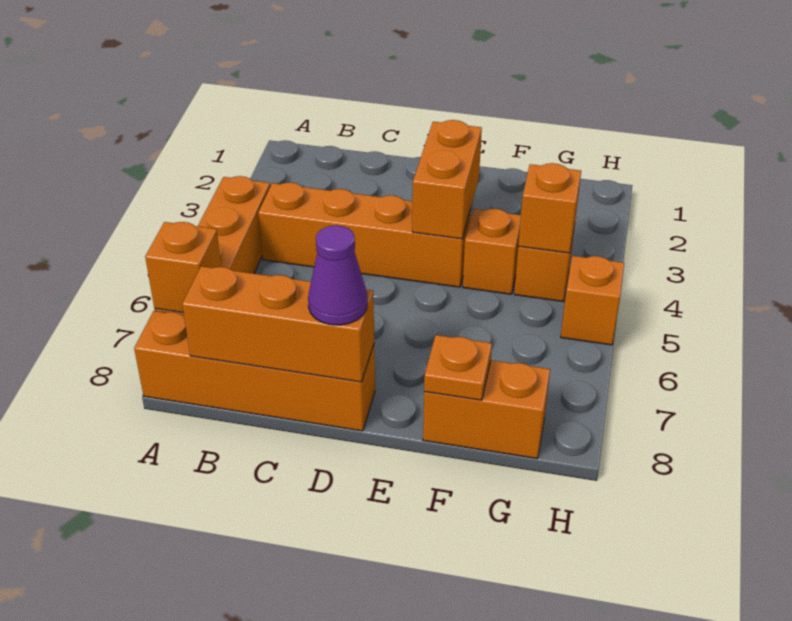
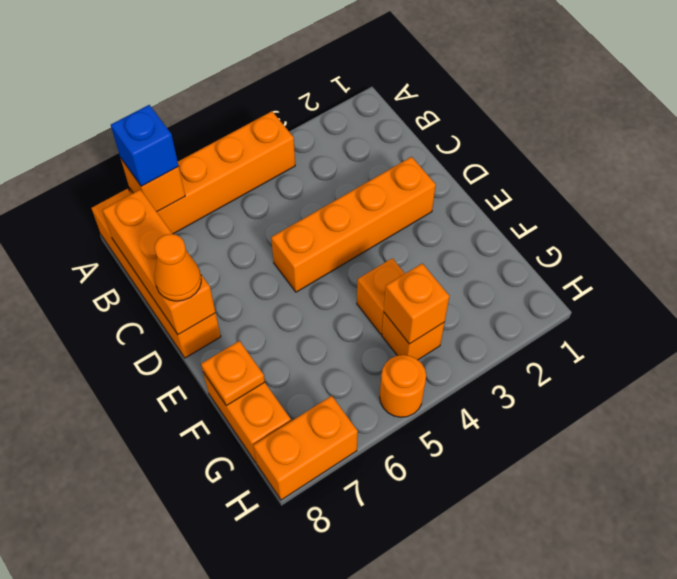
none -> blue 1x1 brick [111,105,179,186]
orange 1x4 brick [258,183,471,287] -> orange 1x4 brick turned to [271,157,436,292]
purple 1x1 cone [308,225,367,325] -> orange 1x1 cone [155,234,201,301]
orange 1x2 brick [412,120,482,239] -> orange 1x2 brick moved to [253,396,358,500]
orange 1x1 brick [561,256,624,345] -> orange 1x1 round brick [380,355,426,417]

